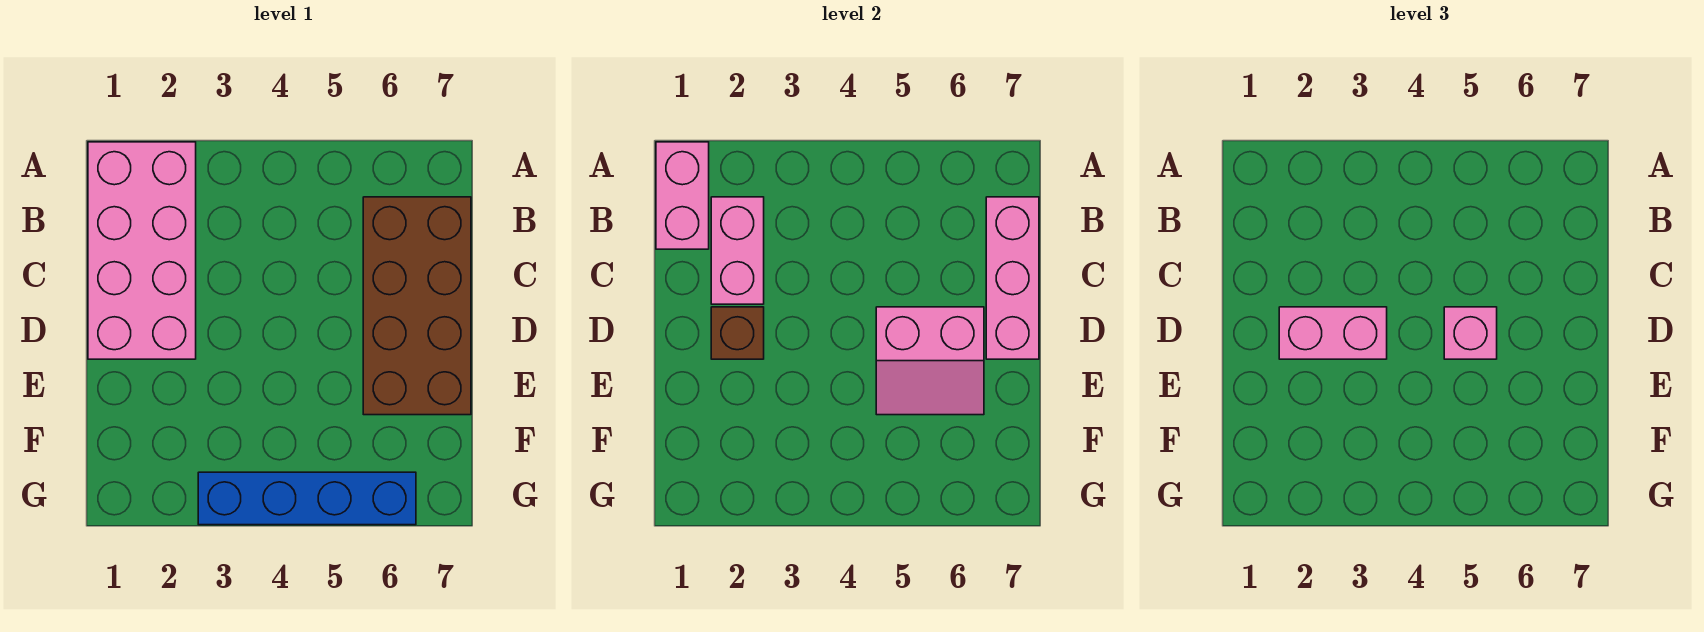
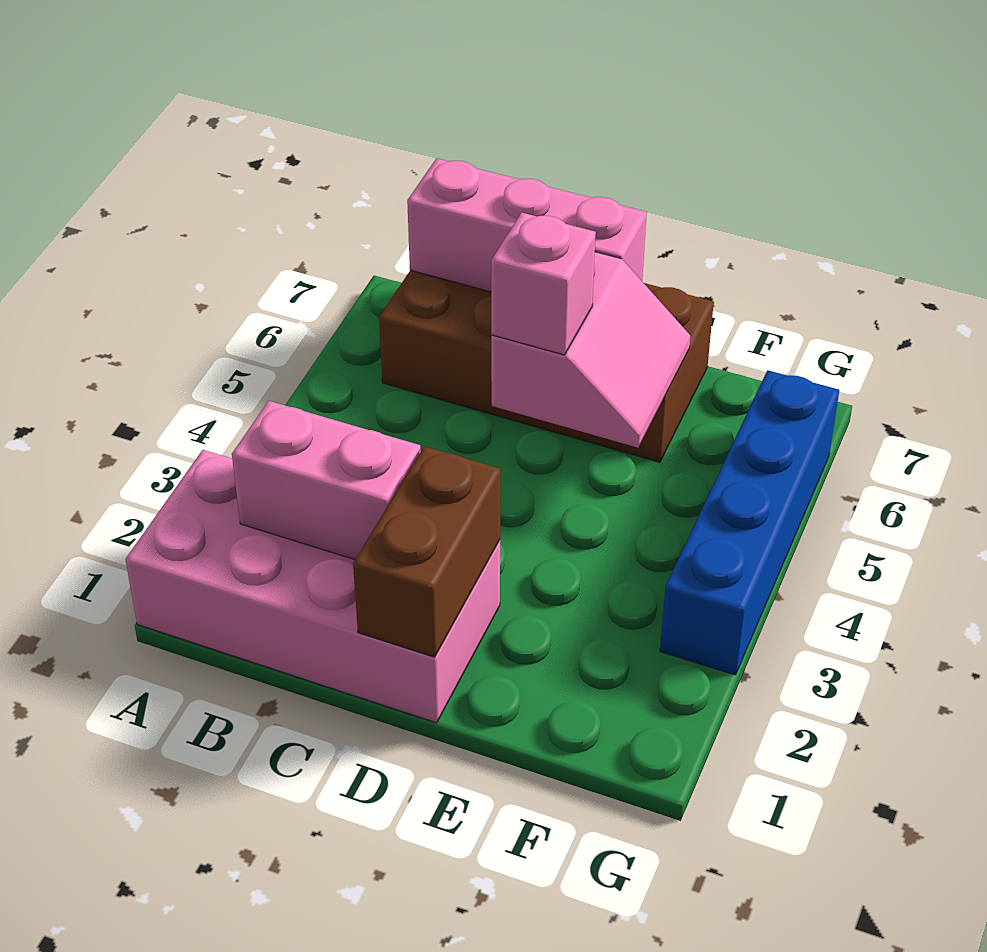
pink 1x2 brick [656,142,709,249] -> none
brown 1x1 brick [711,307,764,359] -> brown 1x2 brick [353,446,500,657]
pink 1x2 brick [1279,307,1387,359] -> none

